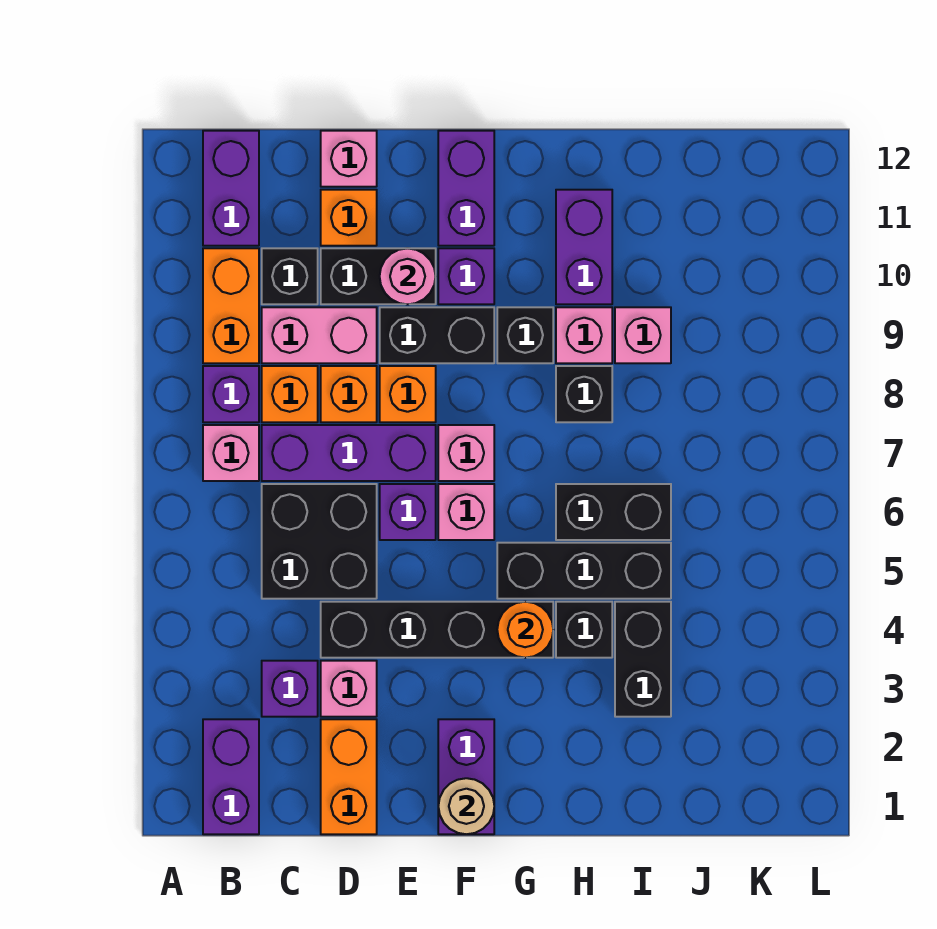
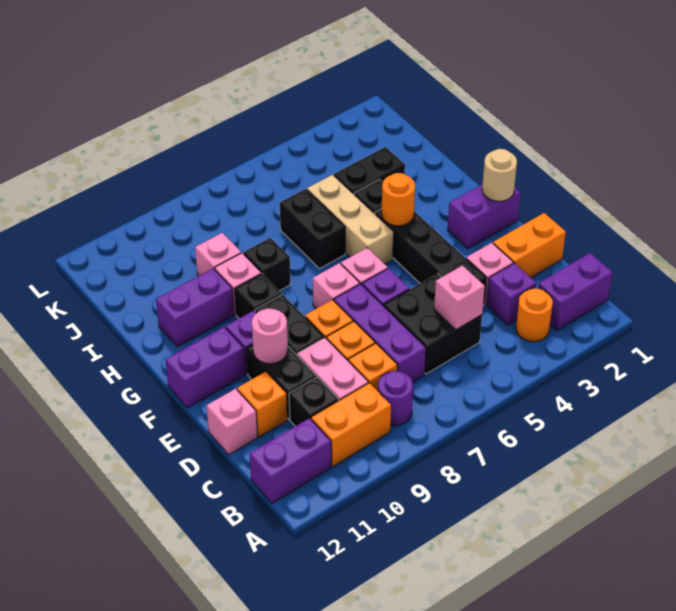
none -> orange 1x1 round brick [516,288,553,342]
pink 1x1 brick [203,425,259,481] -> pink 1x1 brick moved to [434,266,485,330]
purple 1x1 brick [203,366,259,422] -> purple 1x1 round brick [378,371,413,426]
black 1x3 brick [497,543,671,599] -> tan 1x3 brick [307,175,394,264]

